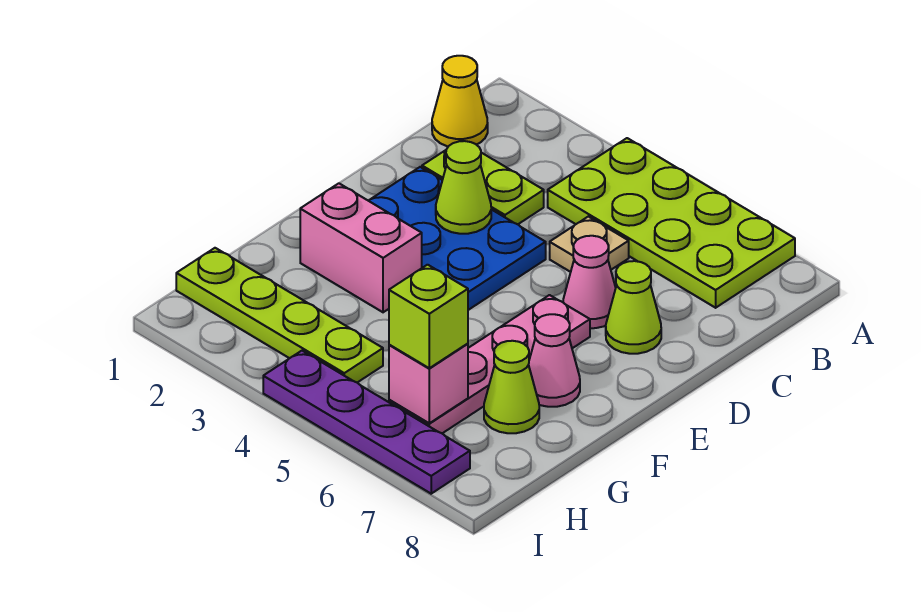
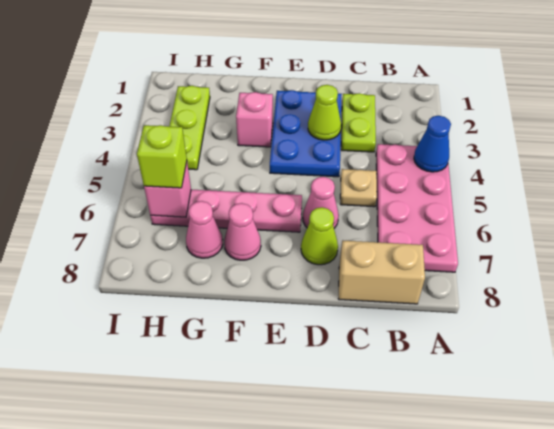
lime 2x4 plate [548,138,795,308] -> pink 2x4 plate [376,144,458,272]
none -> blue 1x1 cone [414,116,451,172]
yellow 1x1 cone [432,56,488,146] -> none
none -> tan 1x2 brick [339,241,425,304]
pink 1x2 brick [300,183,422,312] -> pink 1x1 brick [236,92,273,147]
lime 1x1 cone [484,341,539,433] -> pink 1x1 cone [186,201,223,258]
lime 1x4 plate [176,248,383,383] -> lime 1x3 plate [170,86,210,170]
purple 1x4 plate [263,351,470,494] -> none

